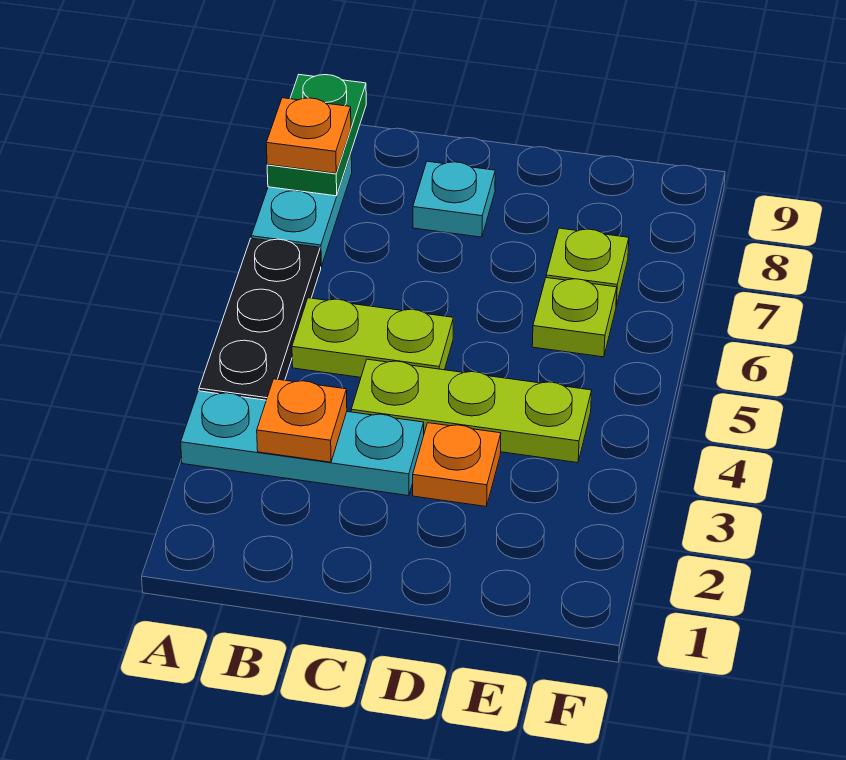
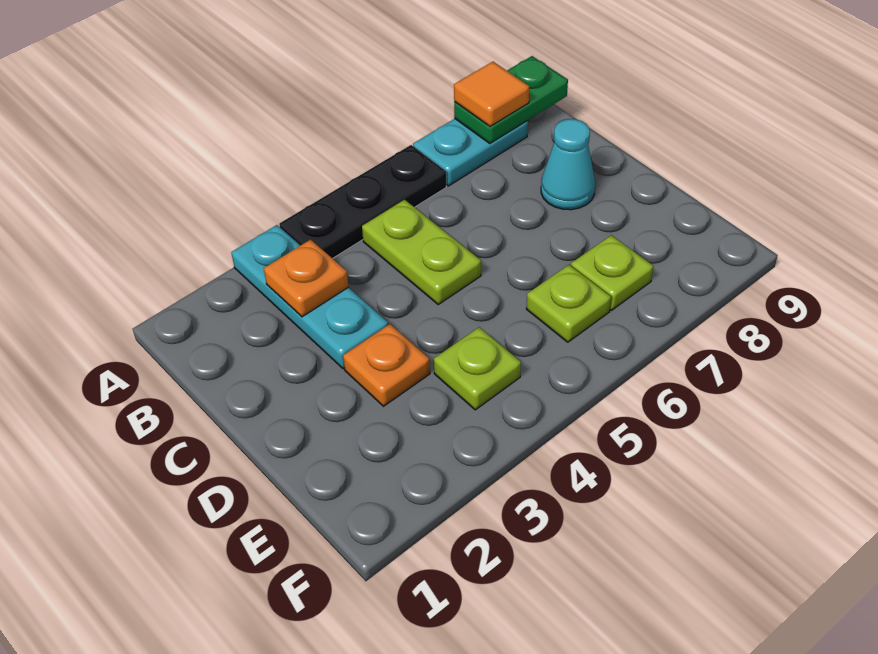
orange 1x1 plate [266,98,351,173] -> orange 1x1 tile [454,62,529,126]
lime 1x3 plate [351,359,592,463] -> lime 1x1 plate [434,327,521,410]
cyan 1x1 plate [413,161,495,237] -> cyan 1x1 cone [541,119,595,210]

